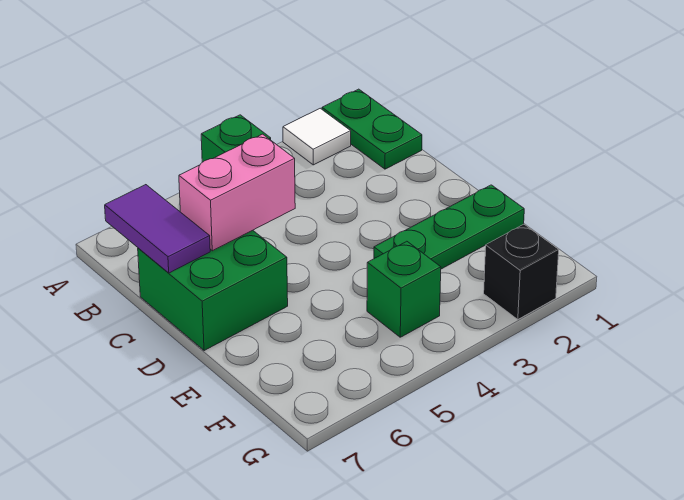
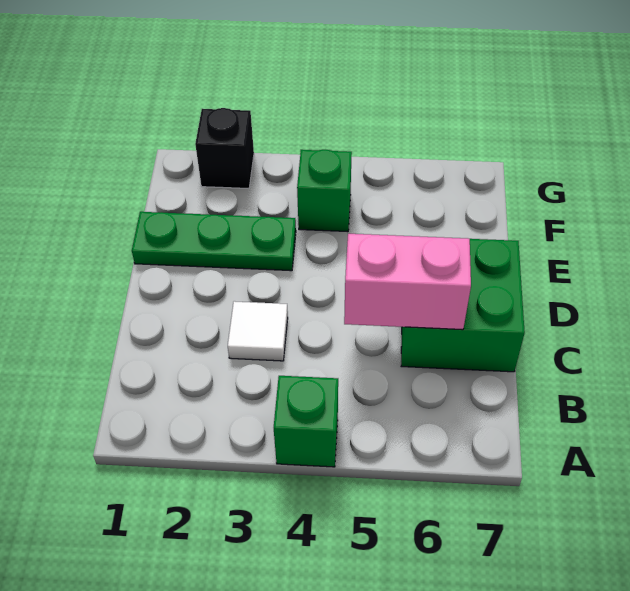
green 1x2 plate [322,89,422,169] -> none
white 1x1 tile [283,108,351,165] -> white 1x1 tile moved to [228,301,288,361]
purple 1x2 tile [105,185,210,273] -> none

